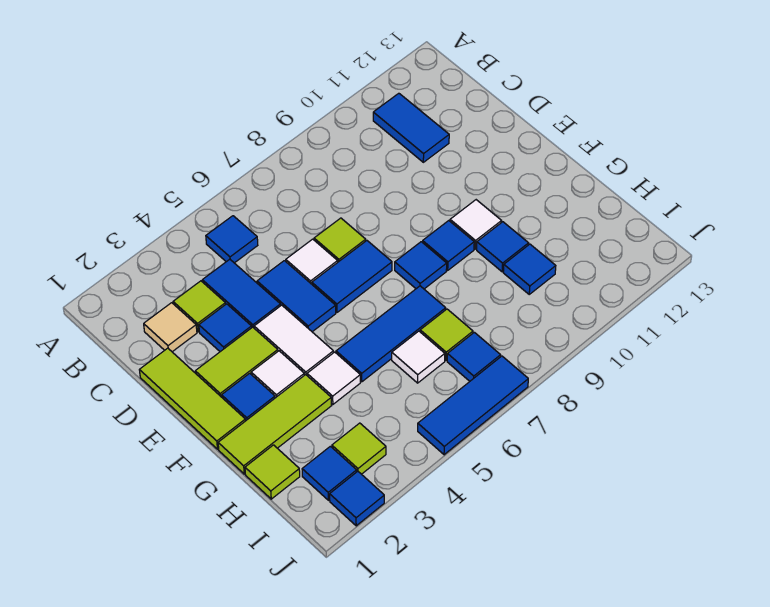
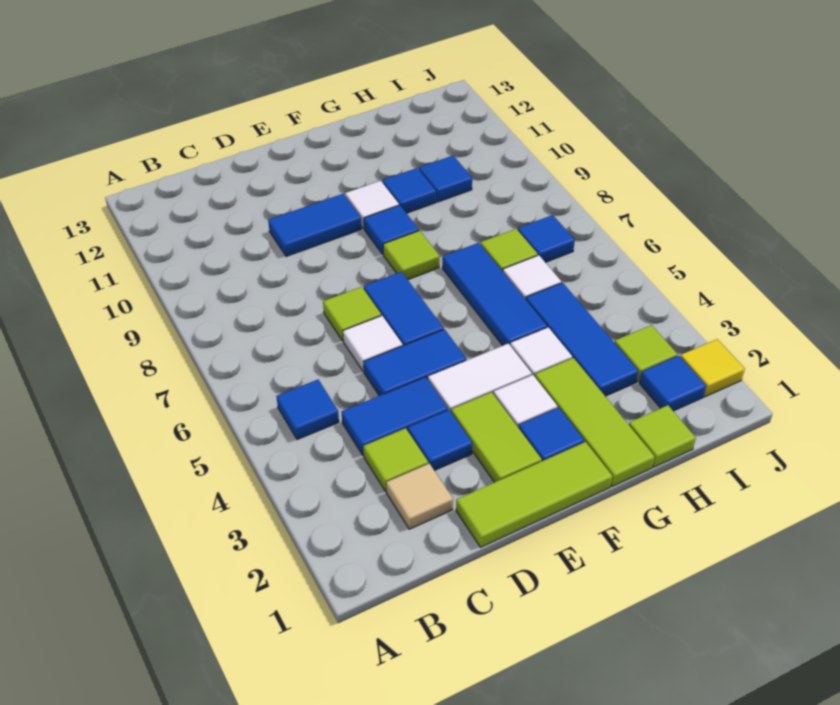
blue 1x2 tile [373,93,449,162] -> blue 1x2 tile moved to [268,194,362,257]
blue 1x1 tile [395,242,447,289] -> lime 1x1 tile [383,231,440,280]
blue 1x1 tile [330,471,384,526] -> yellow 1x1 tile [680,339,745,397]
blue 1x3 tile [418,356,528,455] -> blue 1x3 tile moved to [526,283,638,396]

